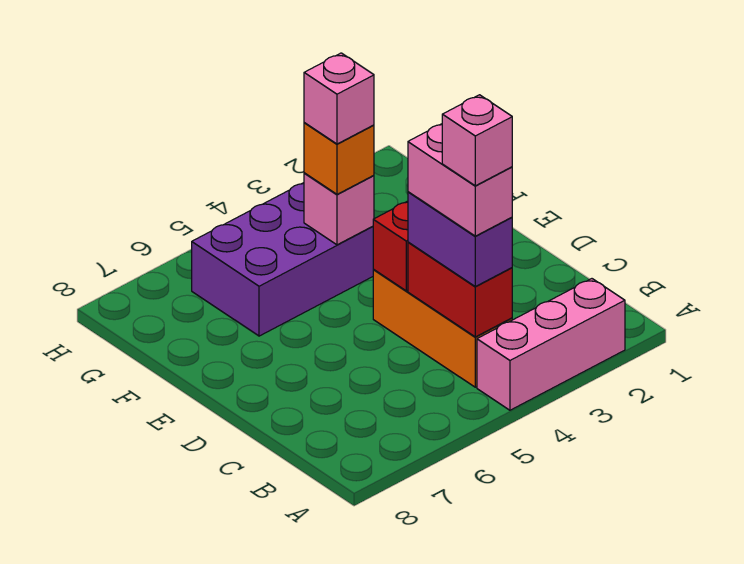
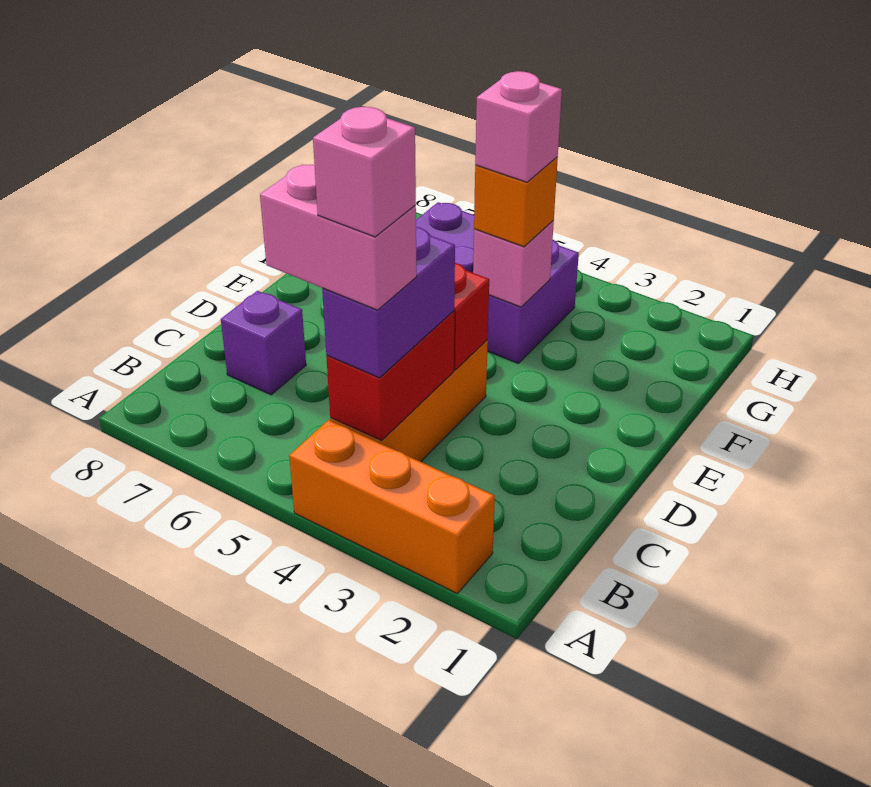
pink 1x3 brick [477,279,625,410] -> orange 1x3 brick [289,420,495,593]
pink 1x2 brick [408,124,512,236] -> pink 1x2 brick turned to [260,164,417,310]
none -> purple 1x1 brick [221,291,306,395]

